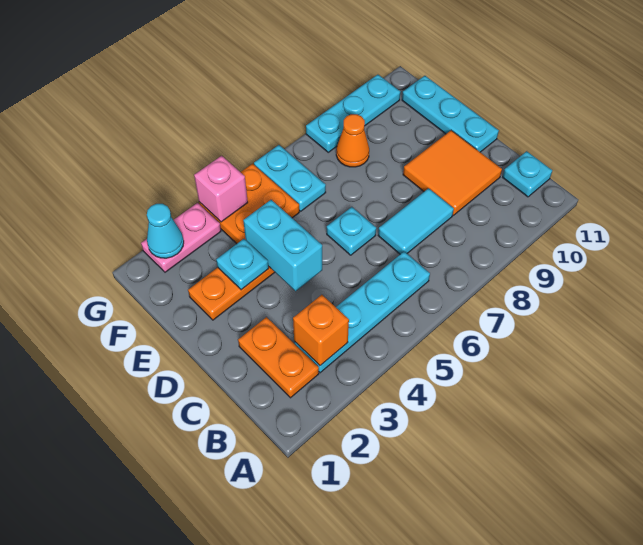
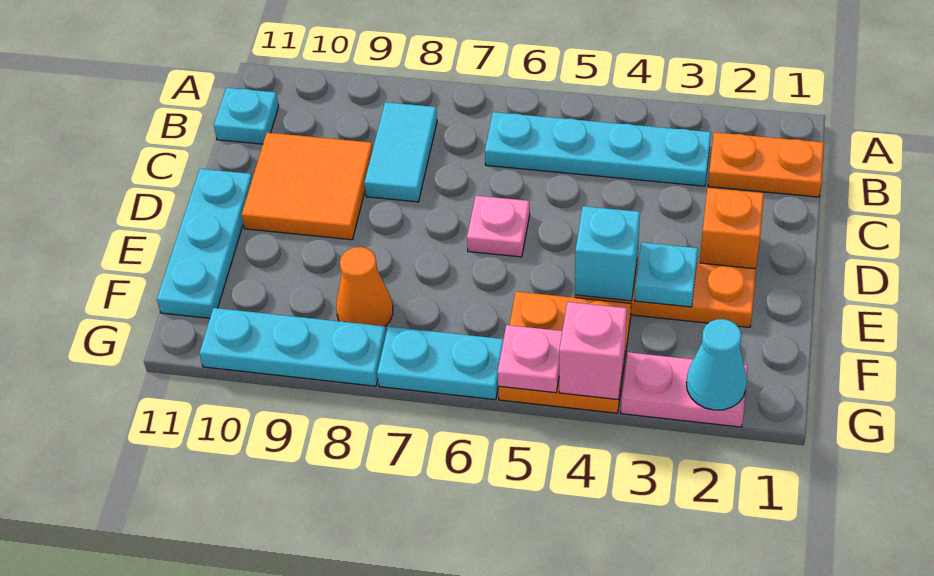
orange 1x2 plate [238,317,319,398] -> orange 1x2 plate turned to [708,132,824,197]
orange 1x1 brick [293,295,349,366] -> orange 1x1 brick moved to [700,188,764,269]
cyan 1x2 tile [378,188,454,254] -> cyan 1x2 tile turned to [364,102,437,202]
cyan 1x2 brick [243,200,322,291] -> cyan 1x1 brick [575,206,640,301]
cyan 1x1 plate [327,207,376,255] -> pink 1x1 plate [467,196,530,257]
cyan 1x2 plate [254,145,326,211] -> cyan 1x2 plate turned to [377,327,504,400]
none -> pink 1x1 plate [498,325,562,393]

